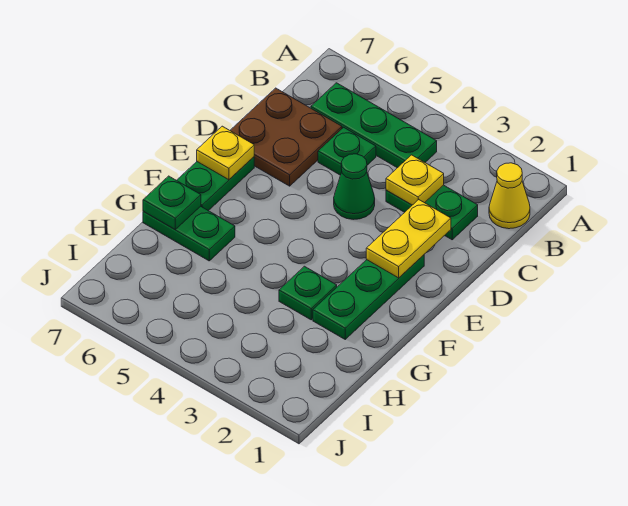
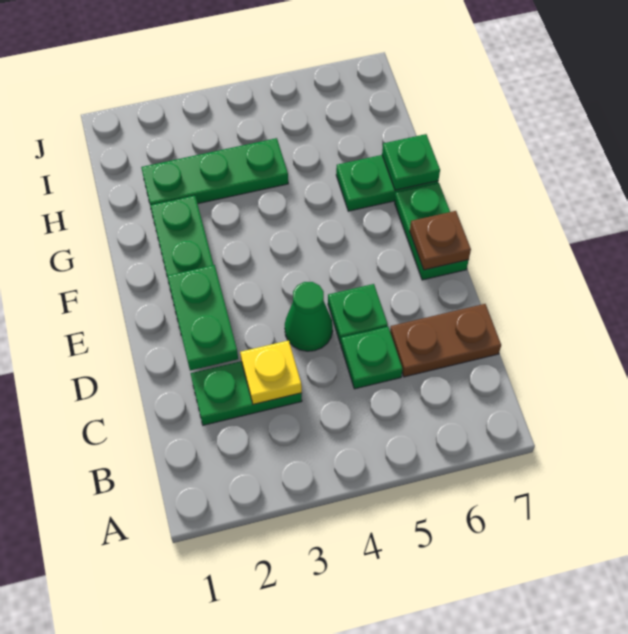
yellow 1x1 cone [489,163,530,229] -> none
green 1x3 plate [311,83,437,168] -> green 1x3 plate moved to [141,138,288,205]
brown 2x2 plate [230,88,342,186] -> brown 1x2 plate [390,304,501,377]
yellow 1x2 plate [366,200,451,278] -> green 1x2 plate [168,265,238,371]
yellow 1x1 plate [197,126,254,180] -> brown 1x1 plate [410,211,471,270]
green 1x1 plate [279,266,337,320] -> green 1x1 plate moved to [328,284,388,344]

